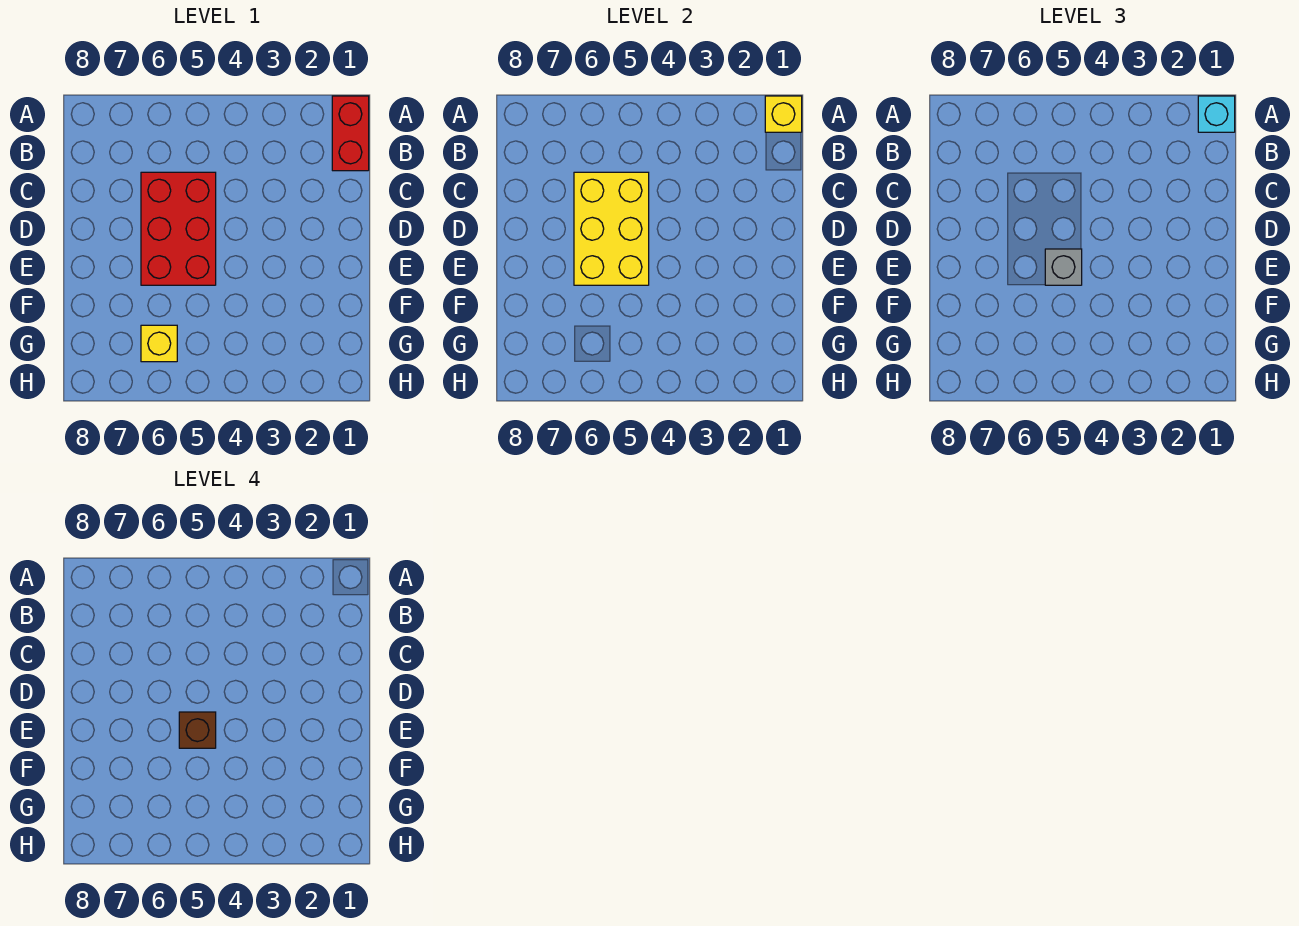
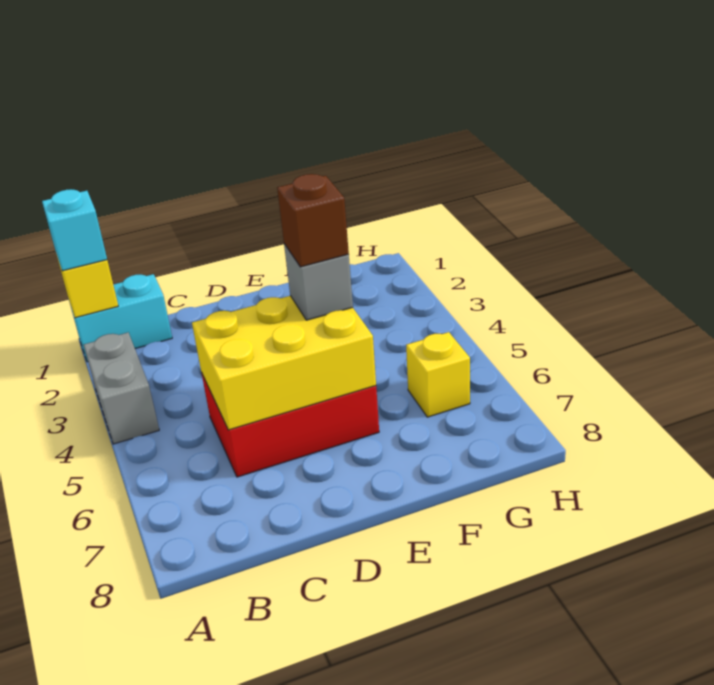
red 1x2 brick [332,96,369,171] -> cyan 1x2 brick [70,274,172,362]
none -> grey 1x2 brick [84,333,159,444]

